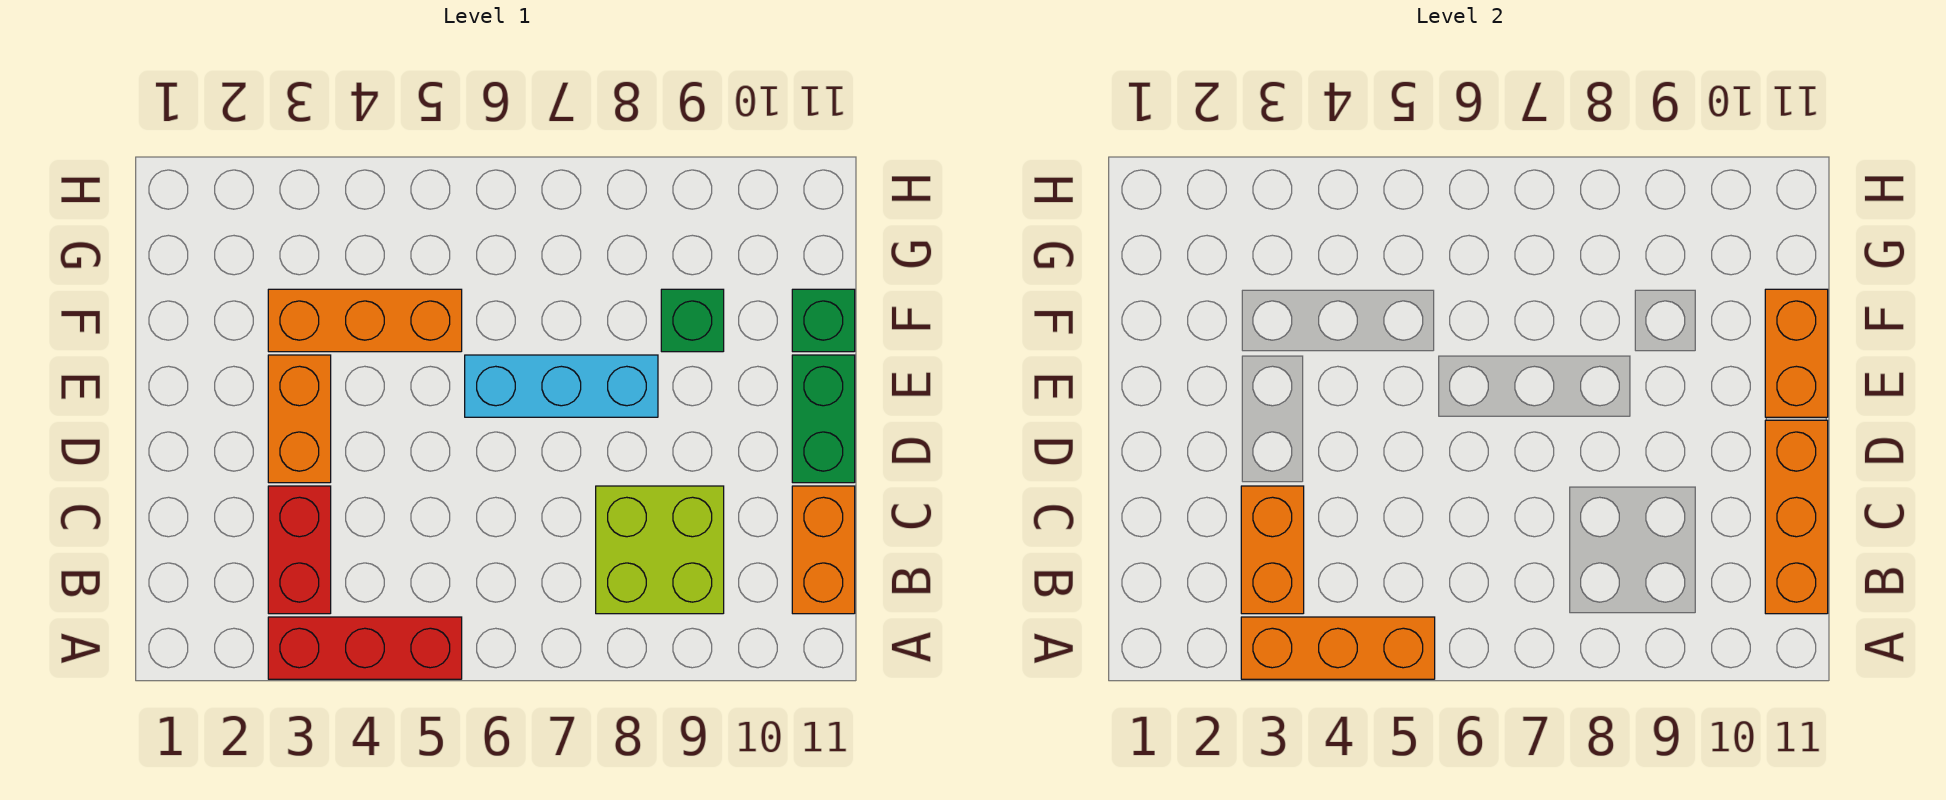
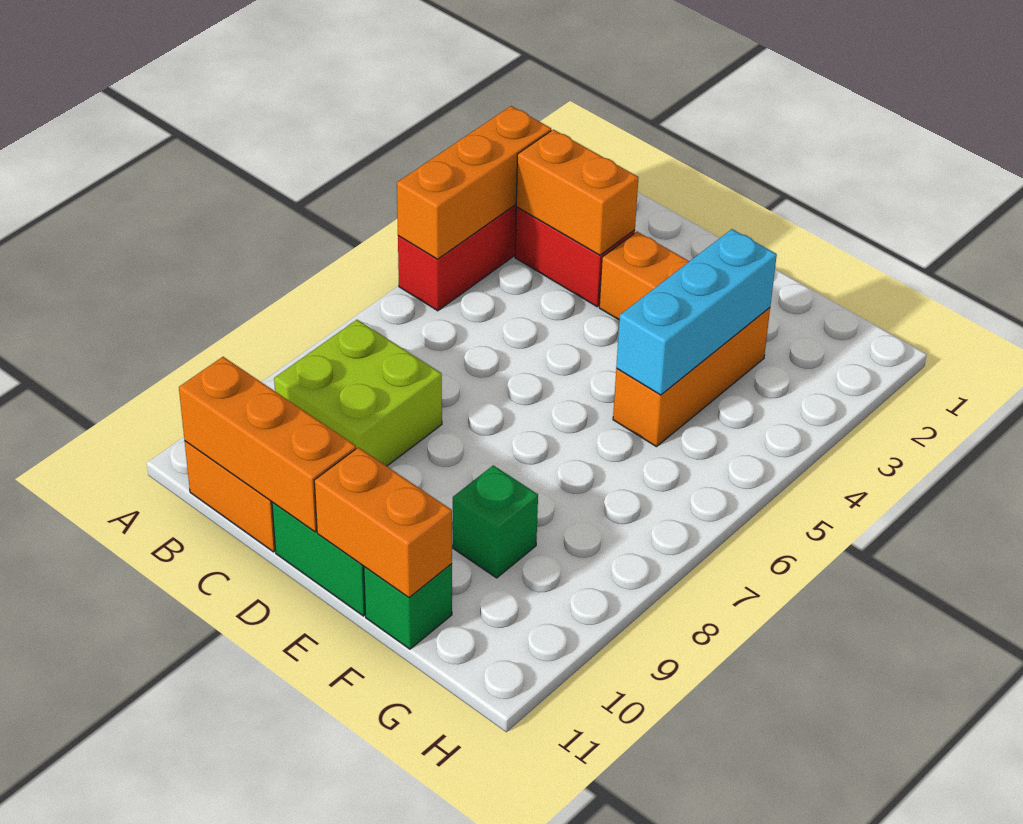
cyan 1x3 brick [465,355,658,417] -> cyan 1x3 brick moved to [616,229,777,395]

